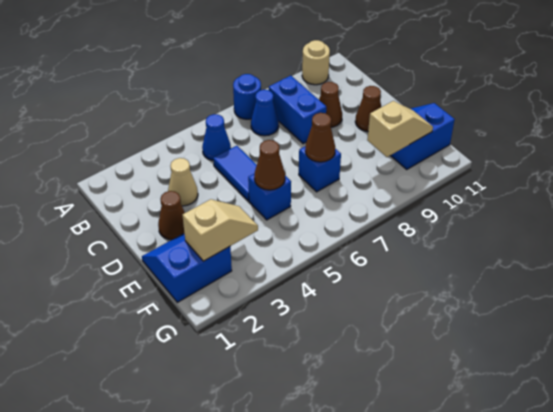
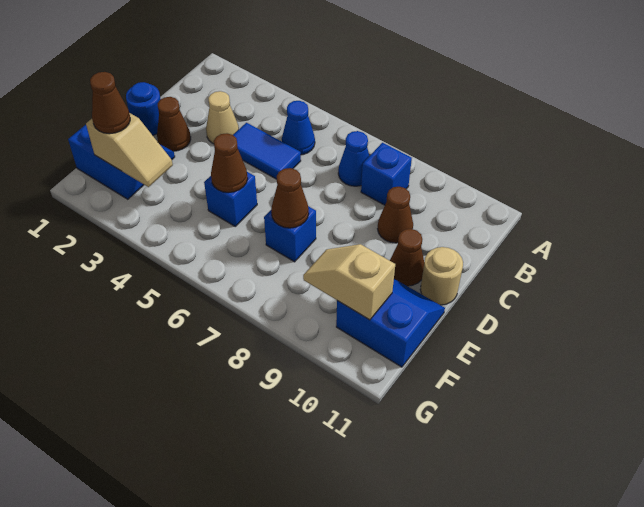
blue 1x1 round brick [233,74,261,119] -> blue 1x1 round brick moved to [126,82,161,135]
tan 1x1 round brick [302,40,330,85] -> tan 1x1 round brick moved to [420,247,463,305]
blue 1x2 brick [269,76,326,144] -> blue 1x1 brick [361,143,412,205]
blue 1x2 tile [213,146,257,201] -> blue 1x2 tile turned to [233,123,301,179]
none -> brown 1x1 cone [90,72,130,134]
tan 1x2 slope [367,101,433,157] -> tan 1x2 slope turned to [303,244,395,320]

